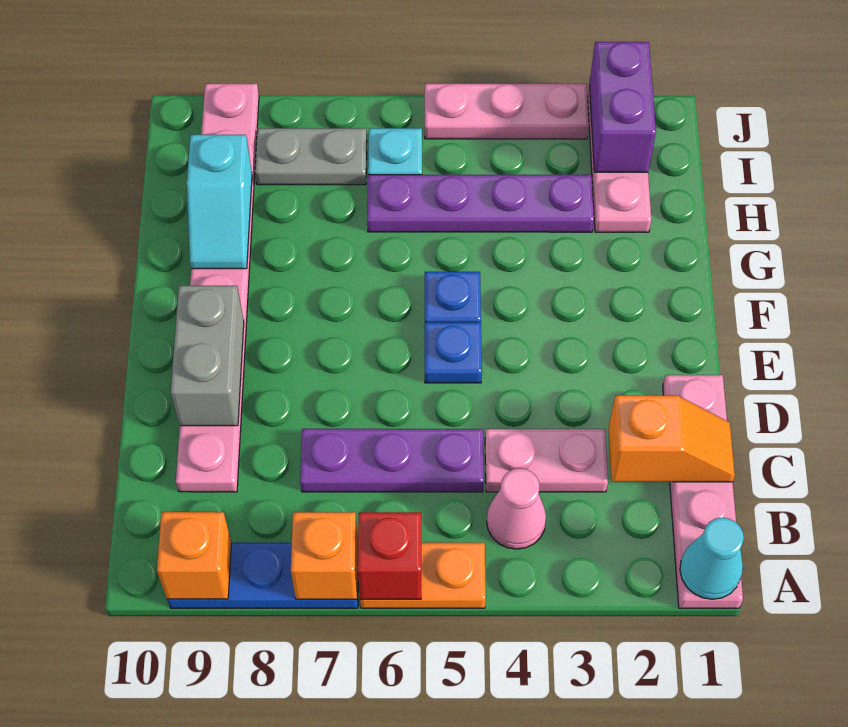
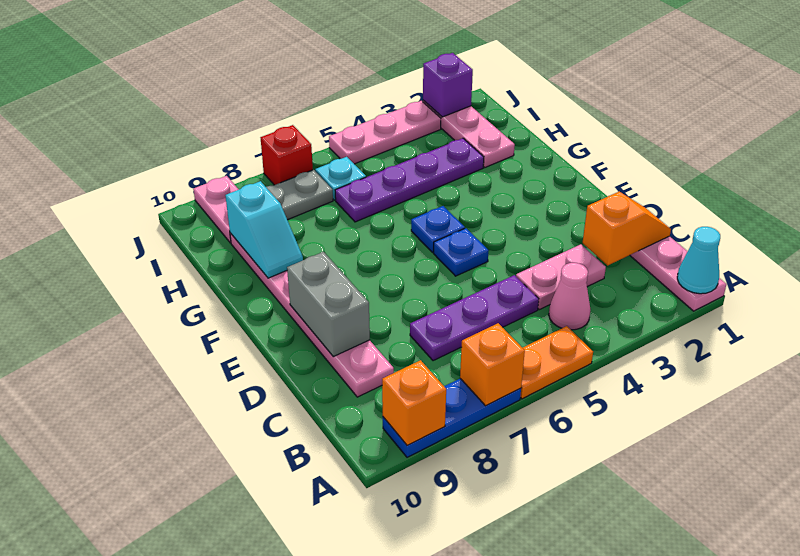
red 1x1 brick [358,512,421,599] -> red 1x1 brick moved to [261,125,313,185]
purple 1x2 brick [589,42,656,172] -> purple 1x1 brick [423,53,473,117]

